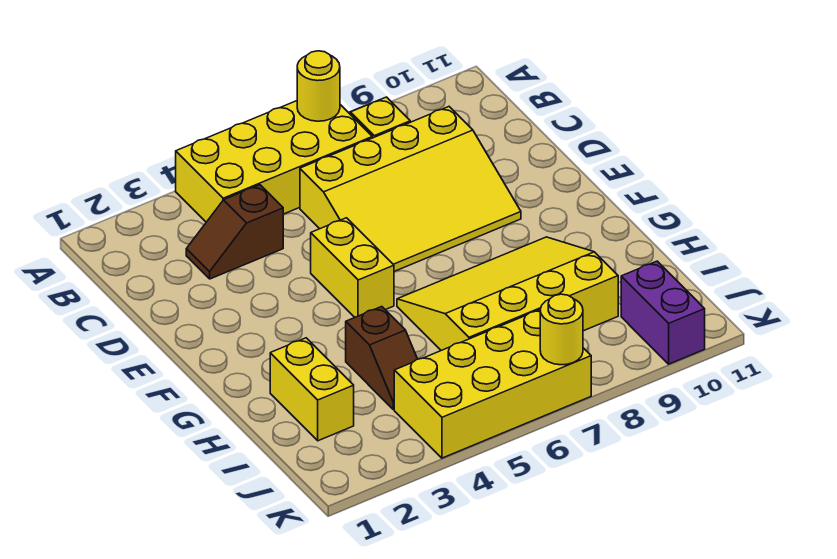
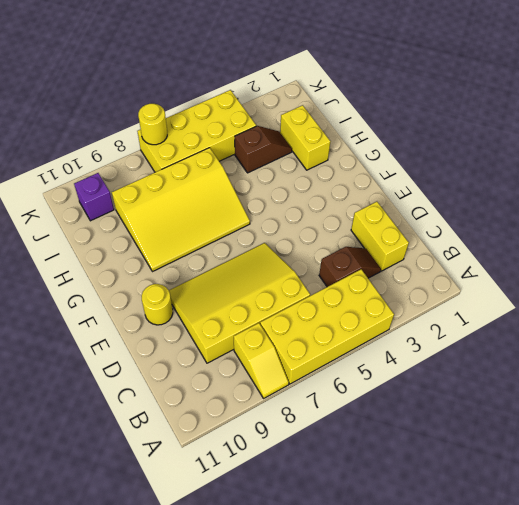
yellow 1x1 round brick [297,51,340,121] -> yellow 1x1 round brick moved to [142,284,173,325]
yellow 1x2 brick [311,218,394,317] -> yellow 1x2 brick moved to [351,202,409,271]
brown 1x2 slope [346,307,417,409] -> brown 1x2 slope turned to [235,126,292,173]
purple 1x2 brick [621,261,705,364] -> purple 1x1 brick [74,173,114,221]

